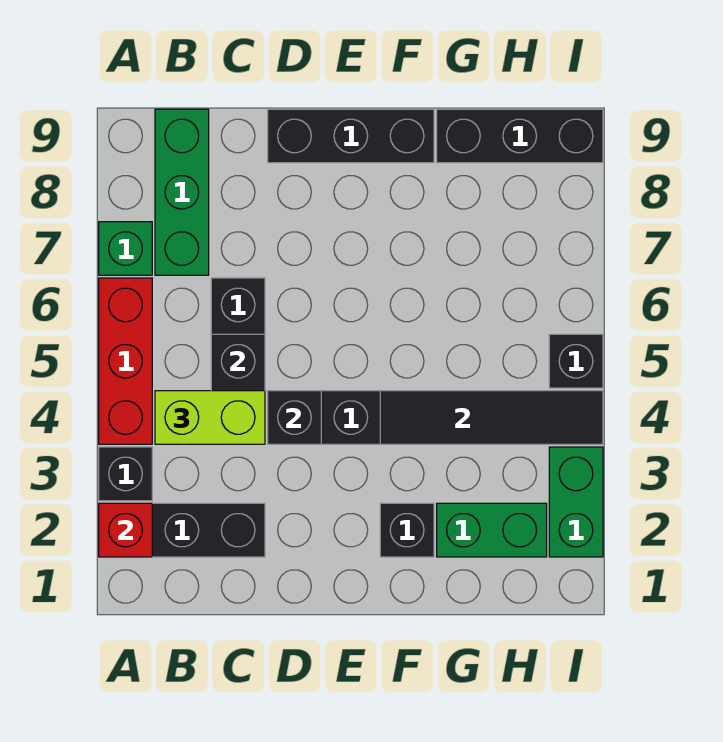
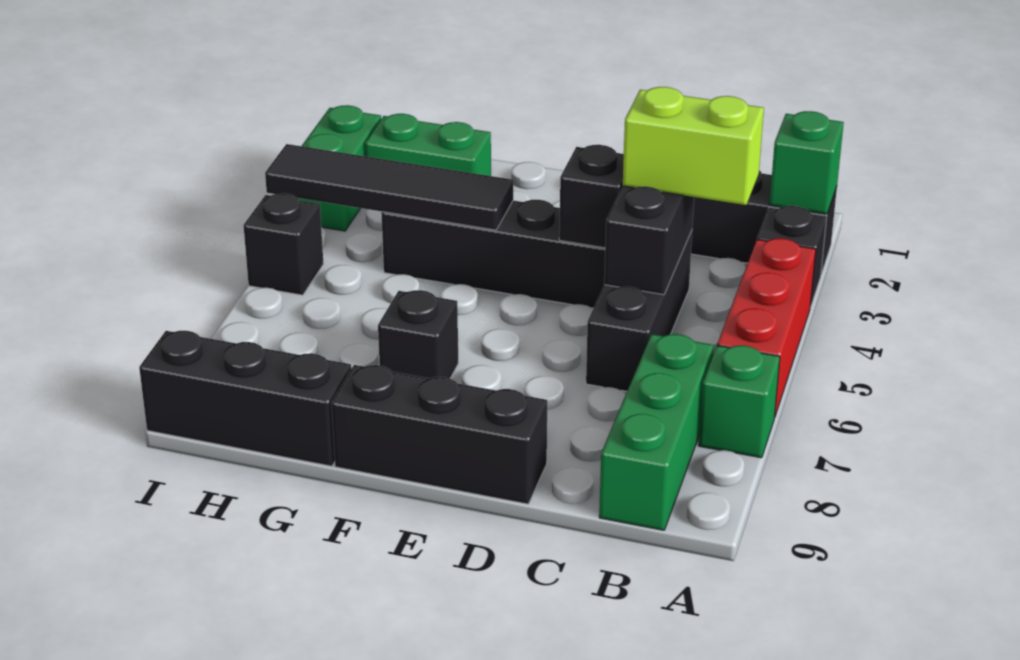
red 1x1 brick [99,503,152,557] -> green 1x1 brick [769,111,844,214]
black 1x1 brick [380,503,434,557] -> black 1x1 brick moved to [378,290,458,378]

